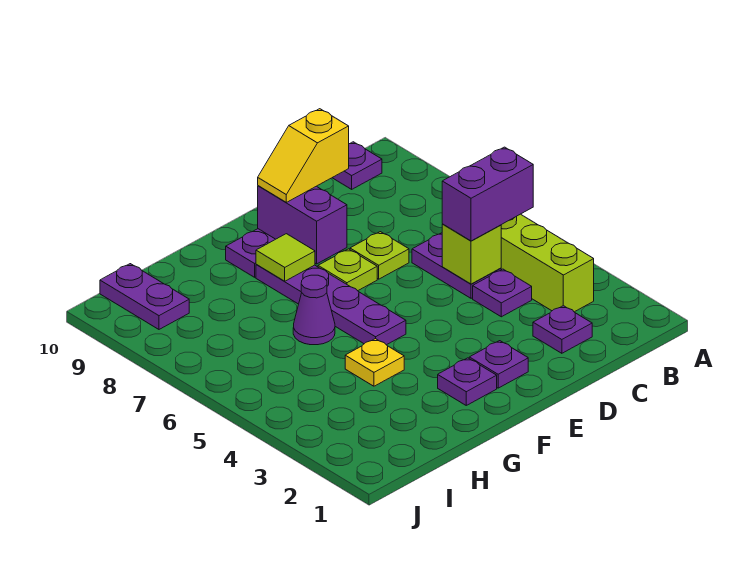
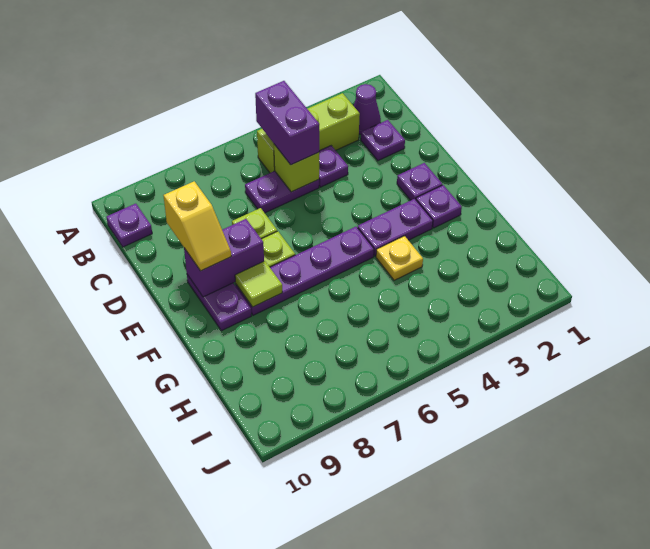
purple 1x1 cone [293,275,335,345] -> purple 1x1 cone moved to [354,84,381,134]
purple 1x2 plate [100,264,189,329] -> purple 1x2 plate moved to [358,199,433,256]

